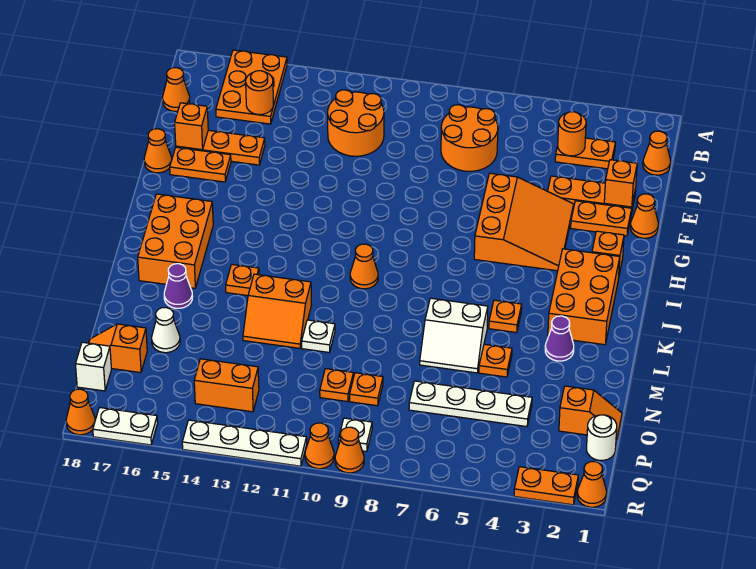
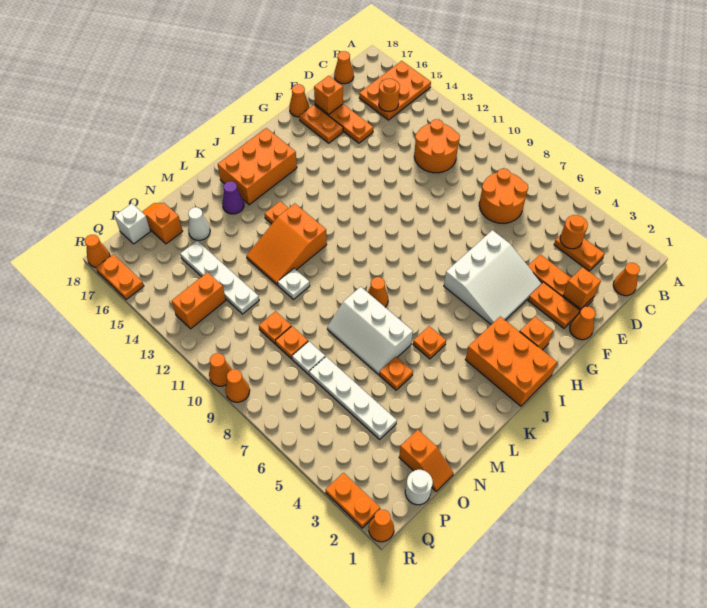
orange 3x3 slope [474,173,574,271] -> white 3x3 slope [444,230,542,324]
orange 2x3 brick [548,249,620,345] -> orange 2x3 brick turned to [465,316,557,406]
orange 1x1 cone [350,244,378,289] -> orange 1x1 cone moved to [368,277,388,307]
purple 1x1 cone [545,316,574,361] -> none
white 2x2 slope [420,298,488,373] -> white 2x3 slope [327,287,413,374]
orange 2x2 slope [243,274,311,348] -> orange 2x3 slope [246,203,327,285]
orange 1x2 brick [194,359,259,412] -> orange 1x2 brick turned to [172,272,226,329]
white 1x1 plate [338,418,372,452] -> white 1x1 plate moved to [292,341,325,374]
white 1x4 plate [182,420,307,466] -> white 1x4 plate moved to [180,241,259,314]
white 1x2 plate [93,407,158,445] -> orange 1x2 plate [96,254,144,300]

